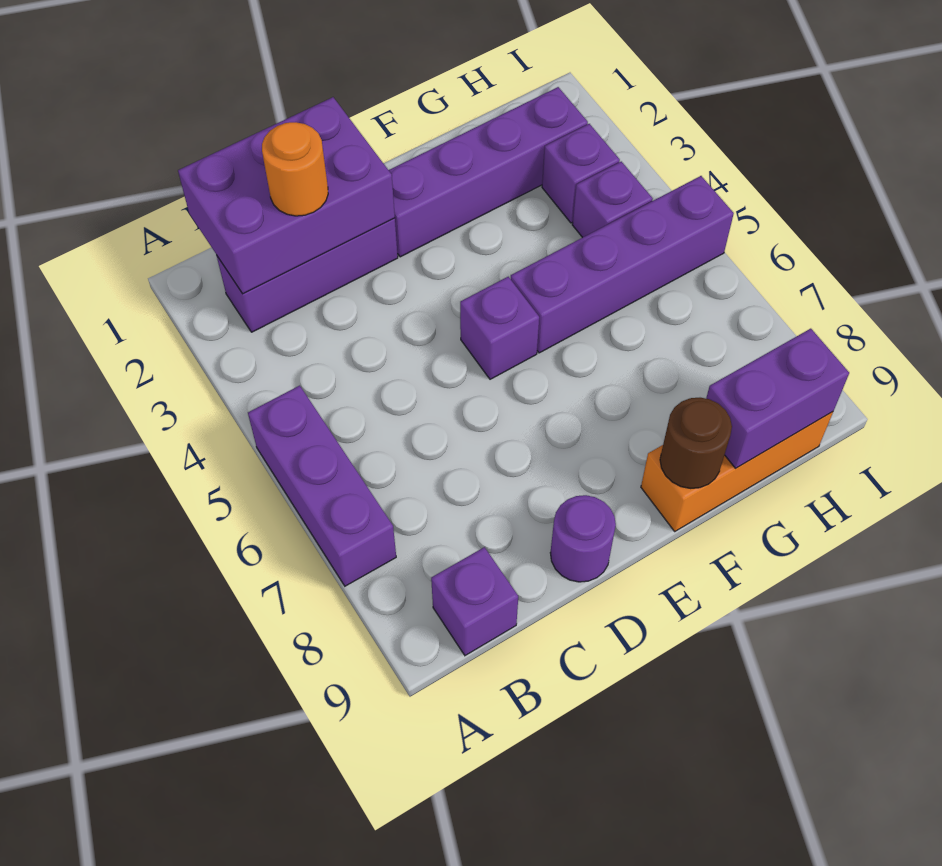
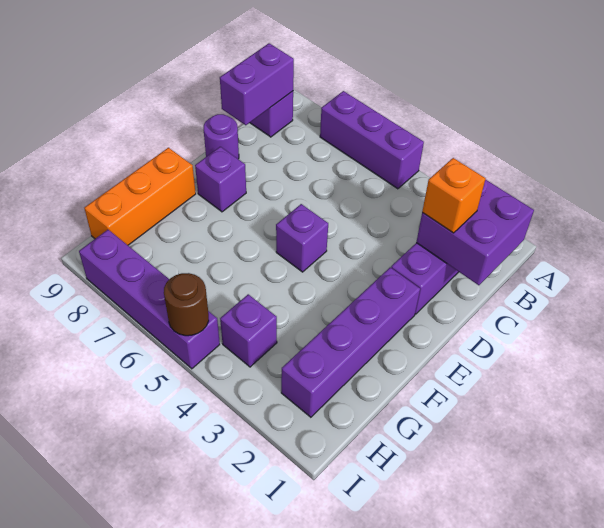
purple 2x3 brick [178,97,395,294] -> purple 2x2 brick [416,180,534,285]
orange 1x1 round brick [262,122,328,216] -> orange 1x1 brick [422,158,486,233]
purple 1x4 brick [511,176,734,353] -> purple 1x4 brick turned to [79,230,220,369]
brown 1x1 round brick [660,398,732,488] -> brown 1x1 round brick moved to [164,273,209,336]
purple 1x2 brick [706,329,849,468] -> purple 1x2 brick moved to [220,43,294,125]
purple 1x1 brick [542,124,620,223] -> purple 1x1 brick moved to [195,147,246,212]

